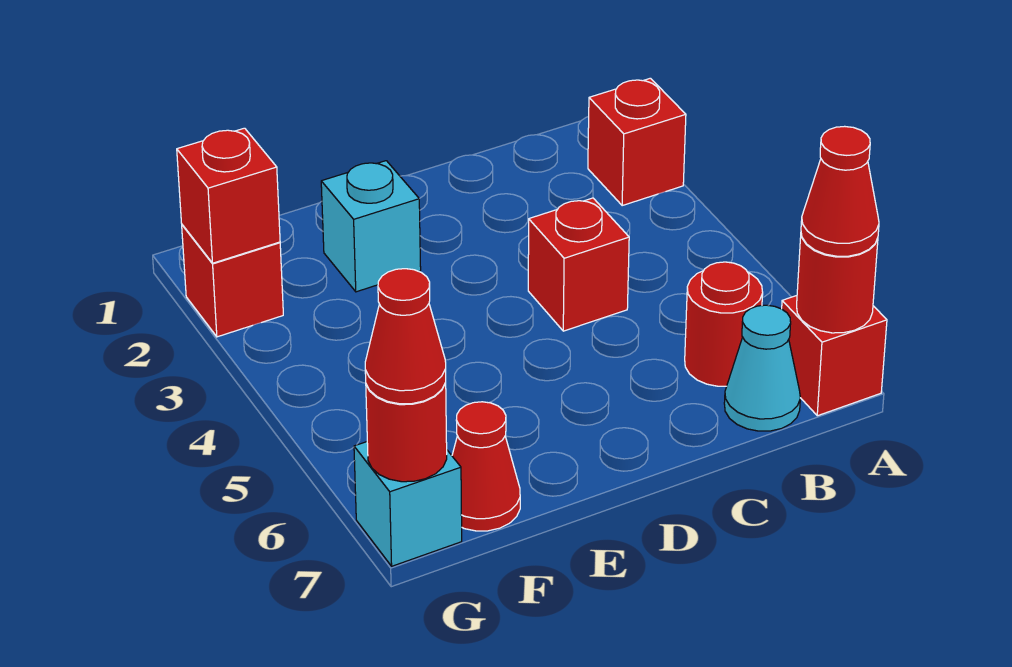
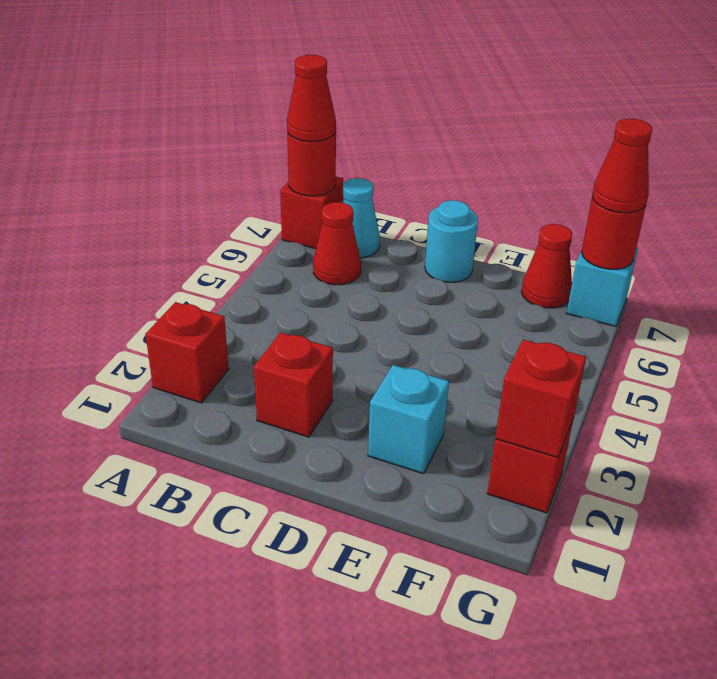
red 1x1 round brick [685,262,763,386] -> red 1x1 cone [313,202,361,285]
red 1x1 brick [528,198,629,331] -> red 1x1 brick moved to [254,332,333,437]
none -> cyan 1x1 round brick [425,200,478,282]

